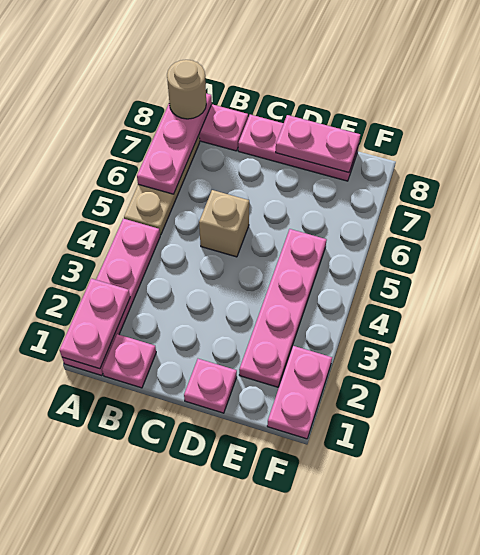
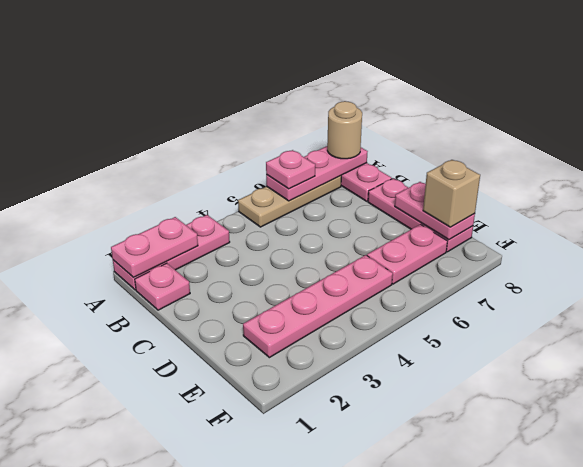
pink 1x4 plate [62,219,160,376] -> pink 1x3 plate [113,215,230,290]
tan 1x1 brick [199,190,249,257] -> tan 1x1 brick moved to [423,160,480,227]
pink 1x1 plate [184,359,237,413] -> pink 1x1 plate moved to [266,150,315,189]
pink 1x2 plate [267,346,332,439] -> pink 1x2 plate moved to [367,224,447,284]

